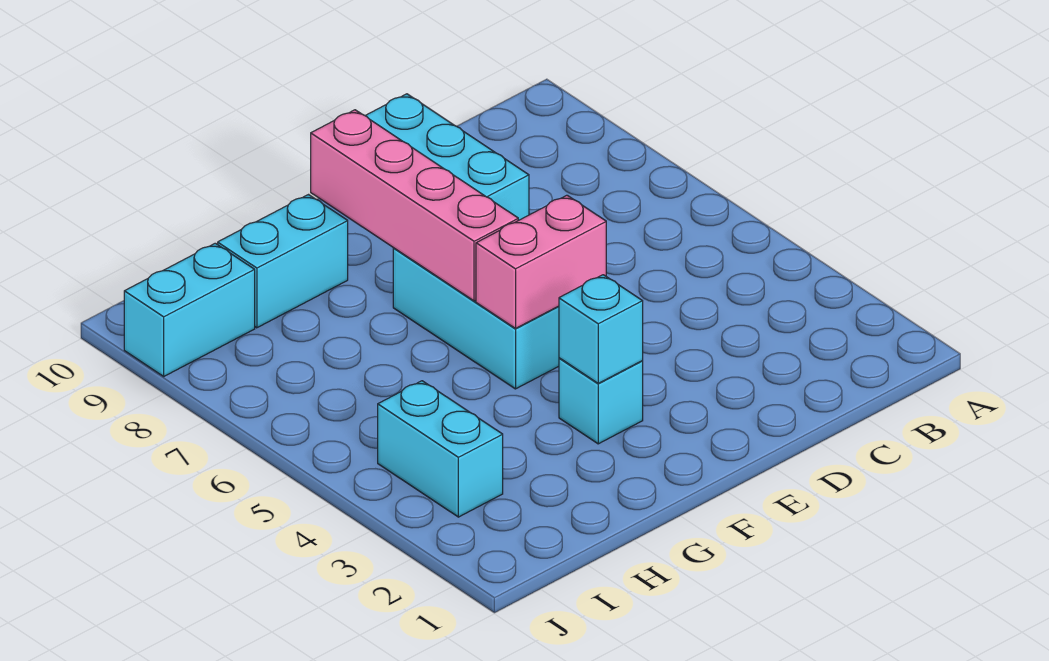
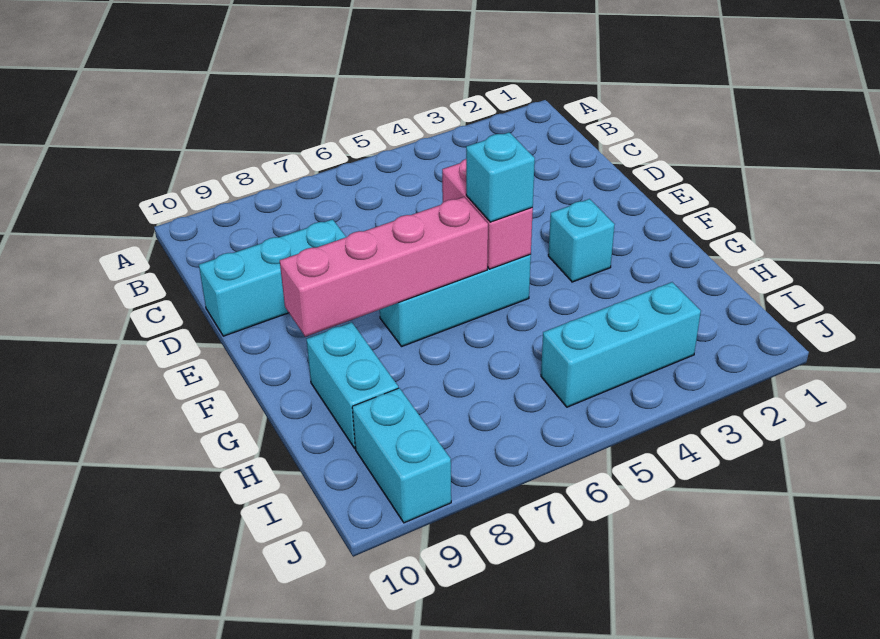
cyan 1x1 brick [559,275,643,383] -> cyan 1x1 brick moved to [466,132,535,222]
cyan 1x2 brick [378,381,503,517] -> cyan 1x3 brick [541,282,701,407]

